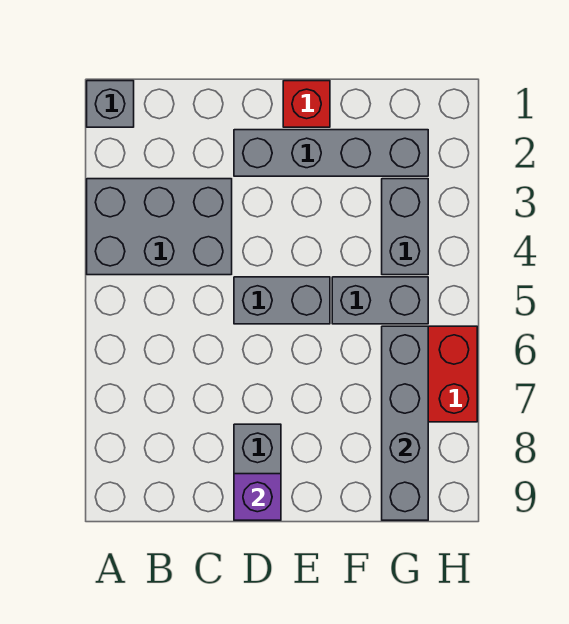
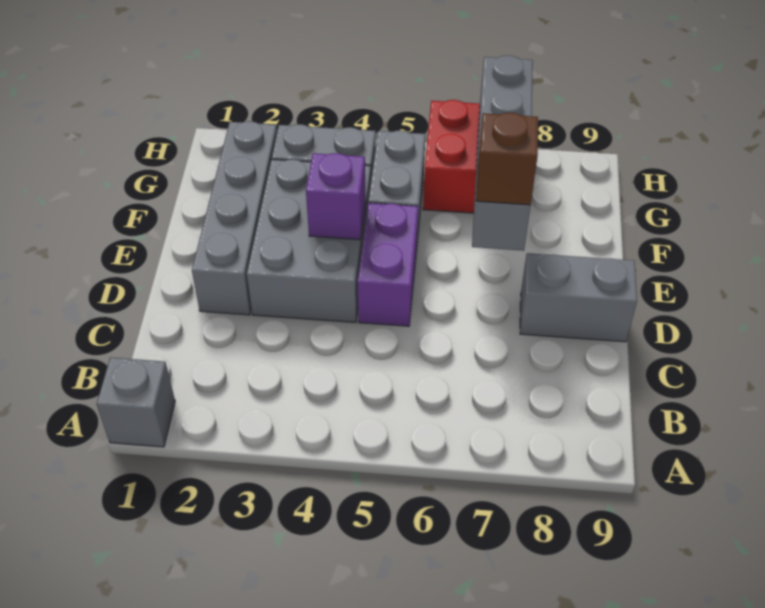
grey 2x3 brick [87,179,232,275] -> grey 2x3 brick moved to [247,159,371,322]
grey 1x2 brick [234,277,330,324] -> purple 1x2 brick [357,203,418,326]
purple 1x1 brick [234,474,281,520] -> purple 1x1 brick moved to [306,153,366,240]
red 1x1 brick [283,81,330,127] -> none
none -> brown 1x1 brick [476,113,538,205]
grey 1x4 brick [382,326,428,520] -> grey 1x4 brick turned to [472,56,533,251]

